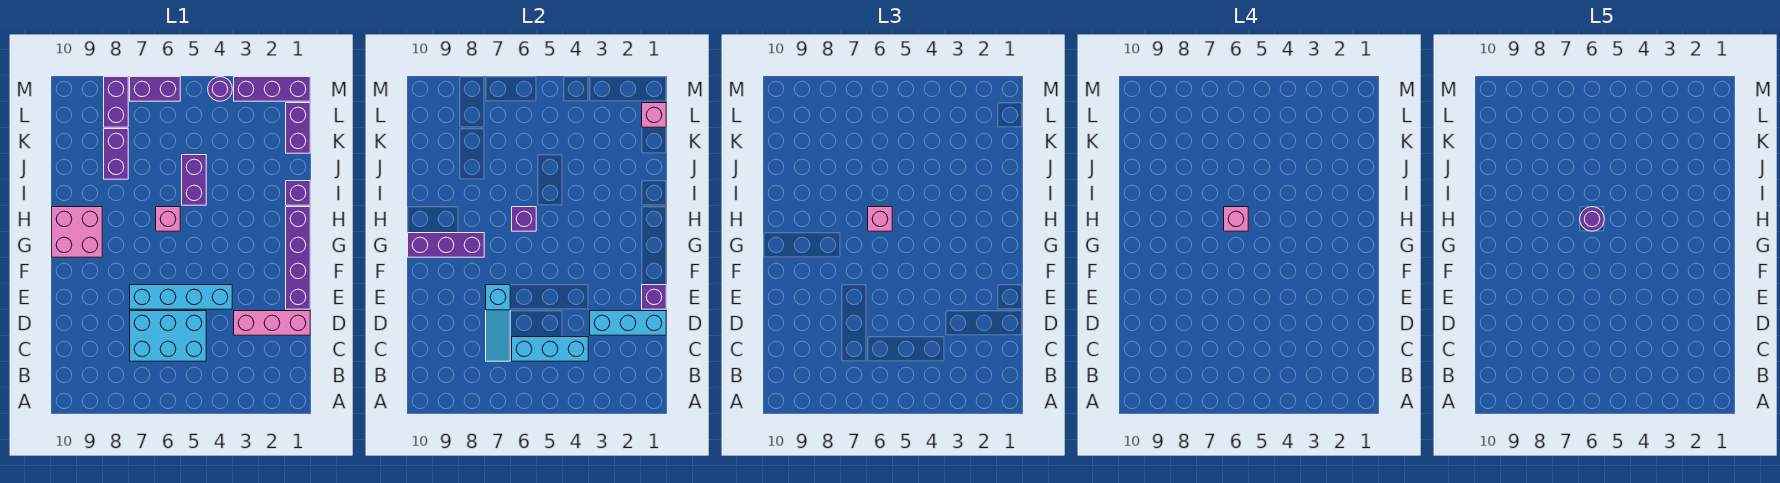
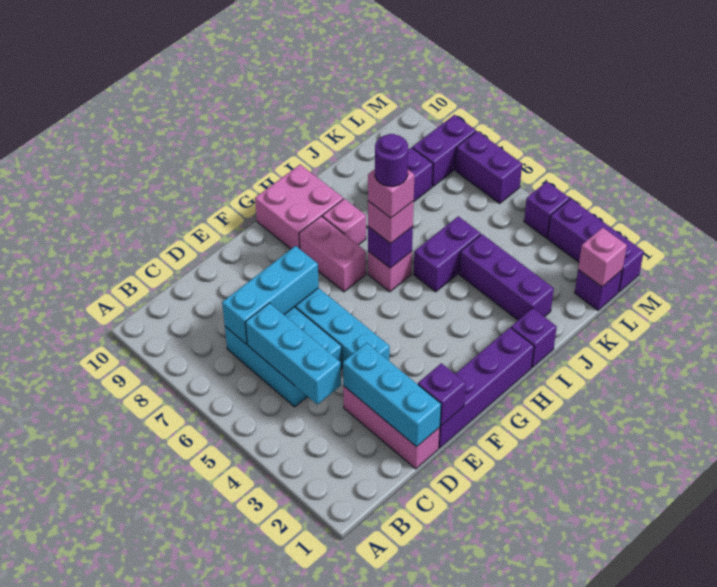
cyan 1x3 slope [486,285,510,361] -> cyan 1x3 brick [222,246,319,344]
none -> pink 1x2 brick [299,216,366,292]
purple 1x3 brick [408,233,484,257] -> purple 1x3 brick moved to [459,234,554,320]
none -> pink 1x1 brick [323,199,366,245]
purple 1x2 brick [286,103,310,153] -> purple 1x1 brick [575,270,622,310]
purple 1x1 round brick [208,77,232,101] -> purple 1x1 brick [524,182,570,238]

